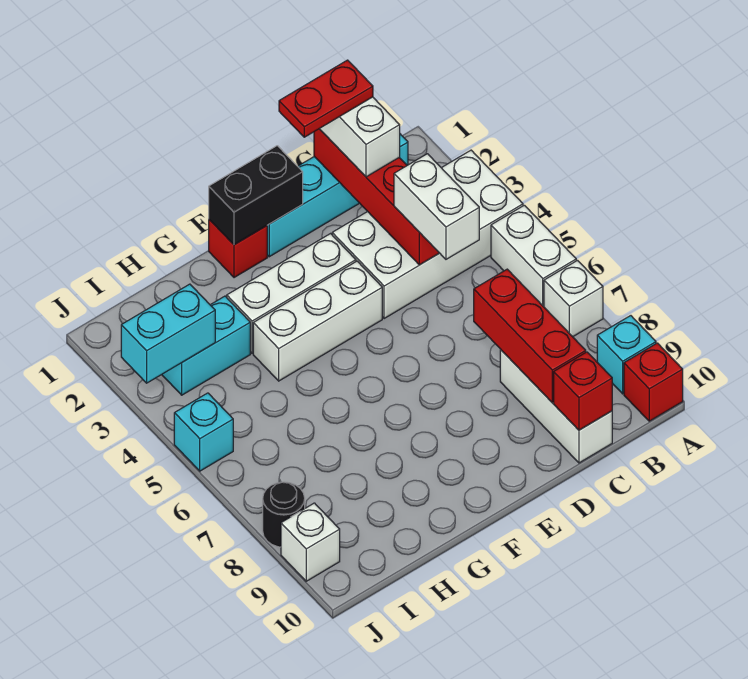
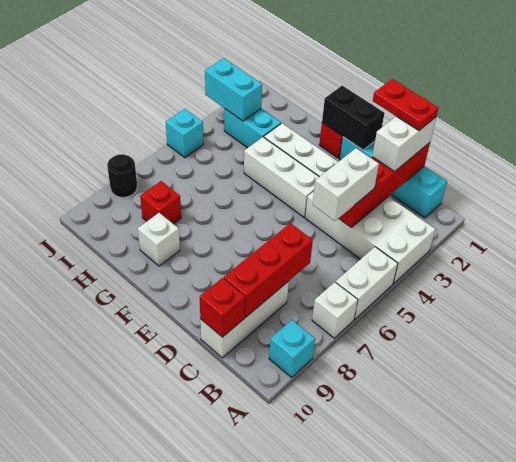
red 1x1 brick [624,343,683,421] -> red 1x1 brick moved to [140,181,181,224]
white 1x1 brick [281,503,340,581] -> white 1x1 brick moved to [138,213,180,266]

